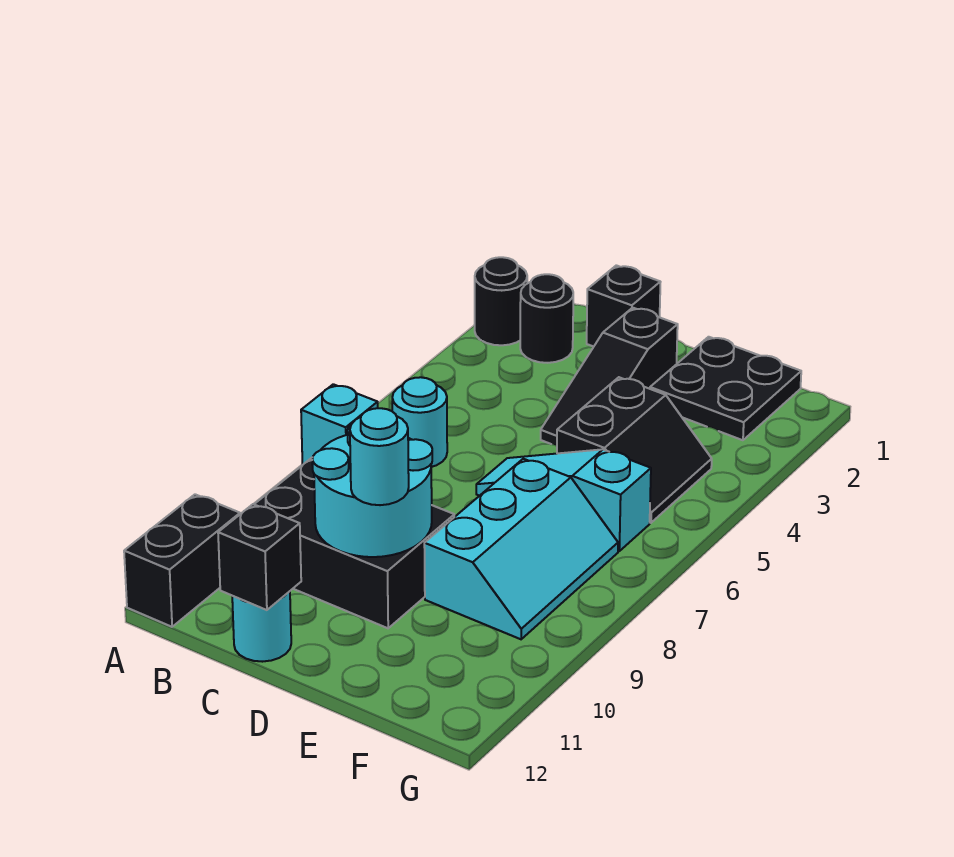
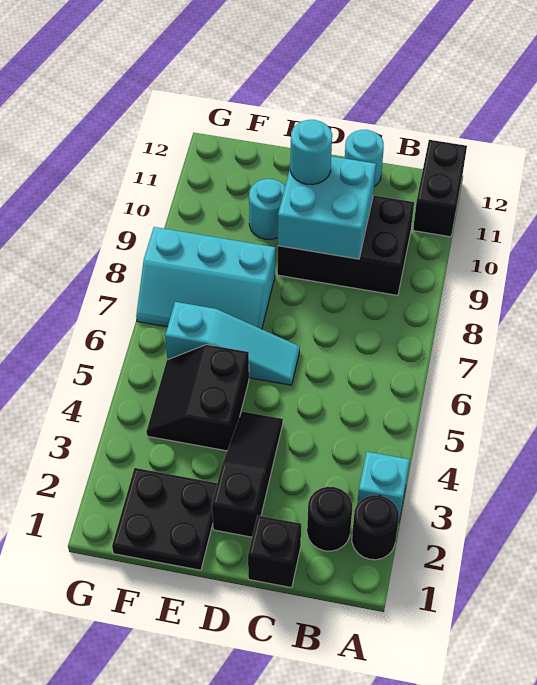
cyan 1x1 brick [301,384,378,465] -> cyan 1x1 brick moved to [357,452,409,523]
cyan 1x1 round brick [392,377,447,467] -> cyan 1x1 round brick moved to [249,179,285,239]
cyan 2x2 round brick [312,425,432,557] -> cyan 2x2 brick [278,156,376,259]
black 1x1 brick [218,504,301,610] -> none
cyan 2x3 slope [424,459,618,639] -> cyan 2x3 slope turned to [136,227,275,329]

